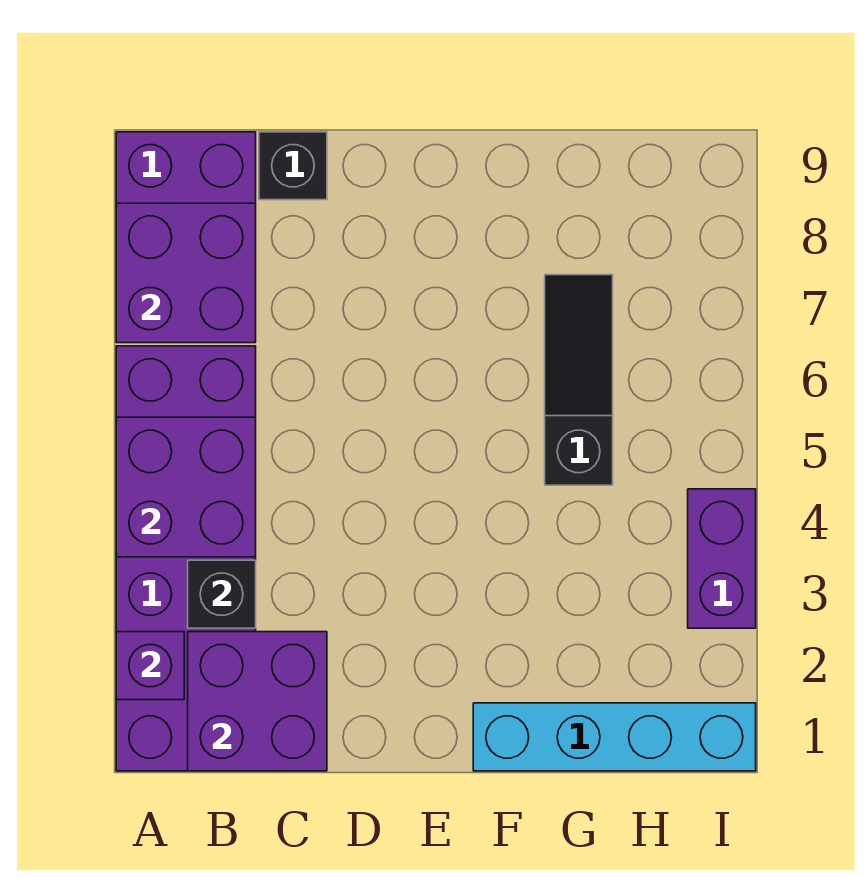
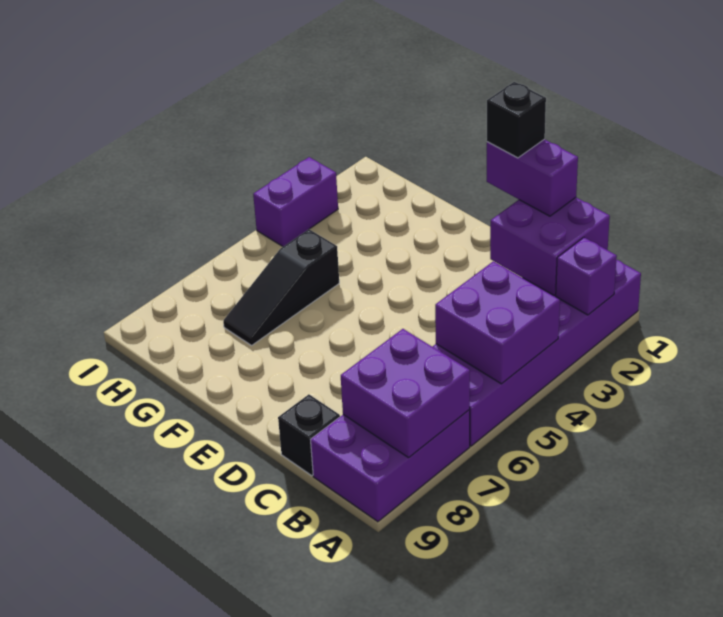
black 1x1 brick [188,560,256,628] -> black 1x1 brick moved to [487,82,546,158]
none -> purple 1x2 brick [487,139,578,216]
cyan 1x4 brick [473,703,756,771] -> none

